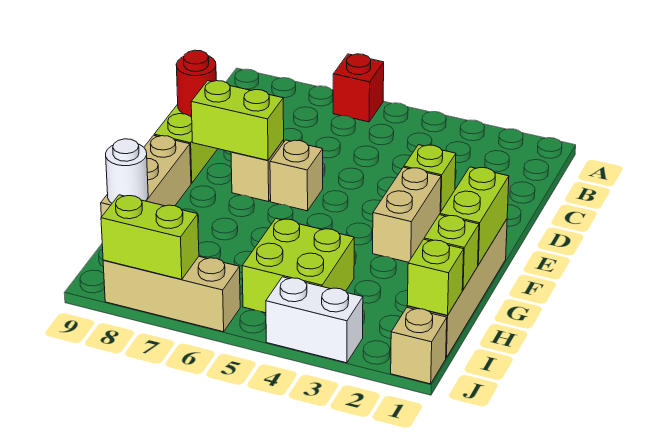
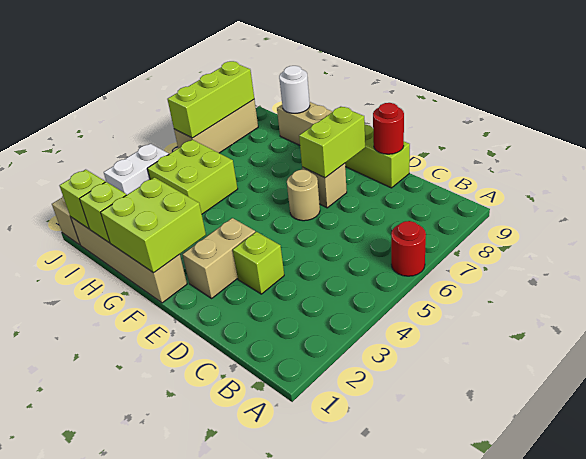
red 1x1 brick [333,54,384,122] -> red 1x1 round brick [391,221,426,276]
tan 1x2 brick [373,167,441,262] -> tan 1x2 brick turned to [182,218,255,298]
tan 1x1 brick [270,140,323,211] -> tan 1x1 round brick [287,170,320,221]
lime 1x2 brick [440,167,509,265] -> lime 2x2 brick [101,177,206,273]
lime 1x2 brick [101,195,199,279] -> lime 1x3 brick [167,61,254,138]

